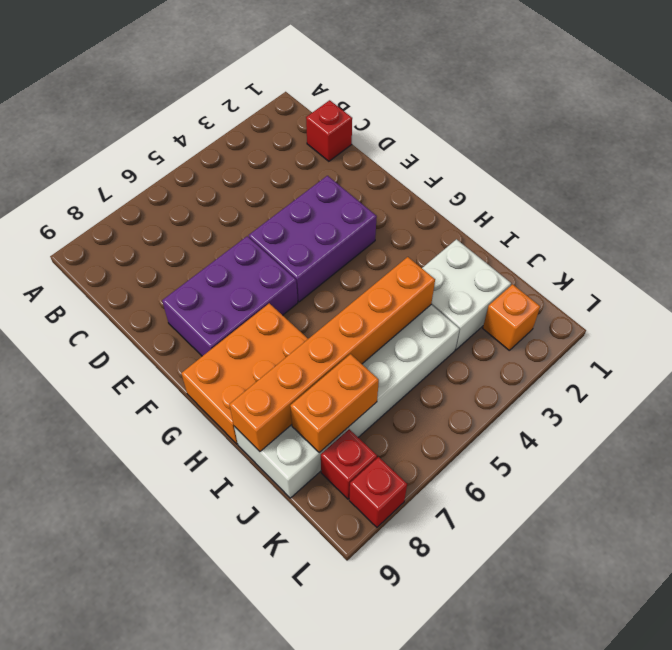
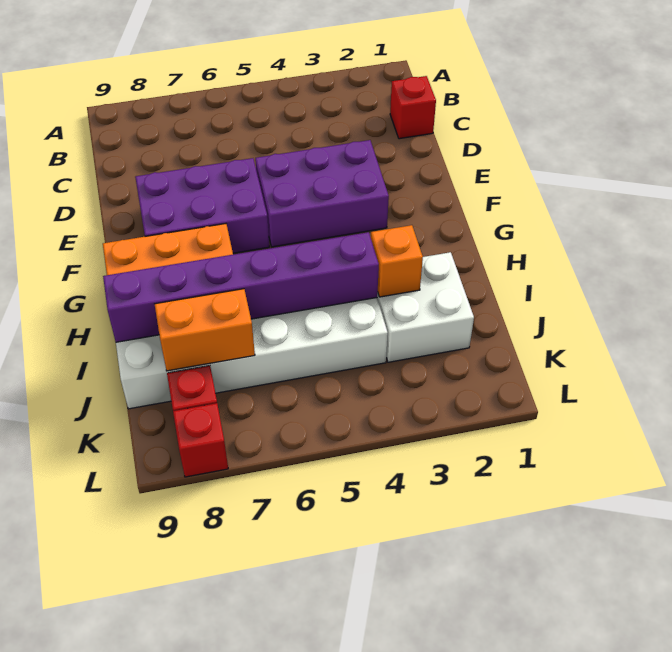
orange 1x6 brick [229,257,435,451] -> purple 1x6 brick [103,232,379,342]
orange 1x1 brick [483,284,540,350] -> orange 1x1 brick moved to [371,225,423,297]

